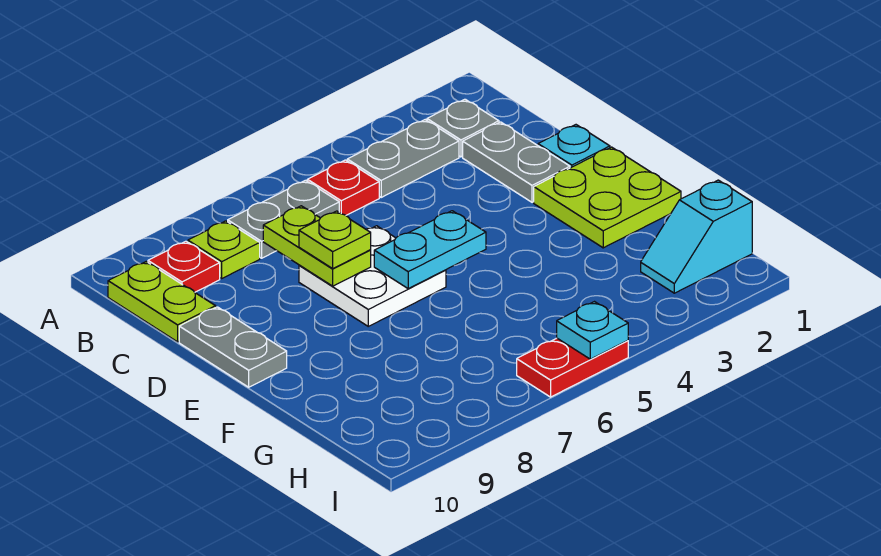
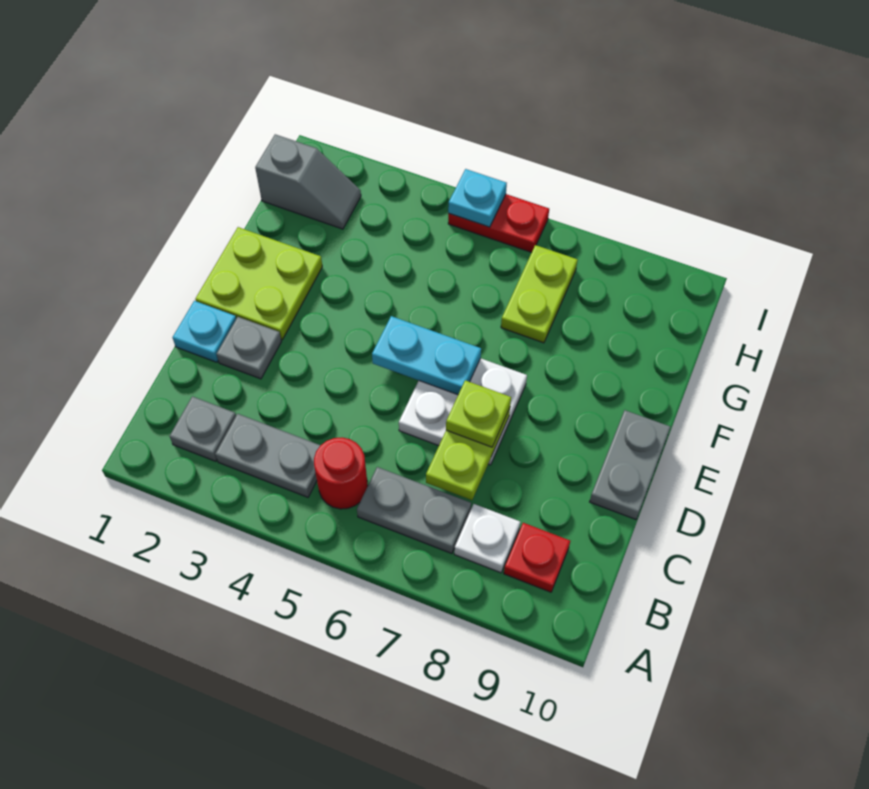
red 1x1 plate [307,160,379,215] -> red 1x1 round brick [314,438,368,509]
lime 1x1 plate [188,221,260,278] -> white 1x1 plate [454,504,520,573]
lime 1x2 plate [108,262,216,342] -> lime 1x2 plate moved to [501,245,578,343]
grey 1x2 plate [463,122,570,202] -> grey 1x1 plate [217,317,281,379]
cyan 1x2 slope [641,180,752,293] -> grey 1x2 slope [255,134,361,229]

